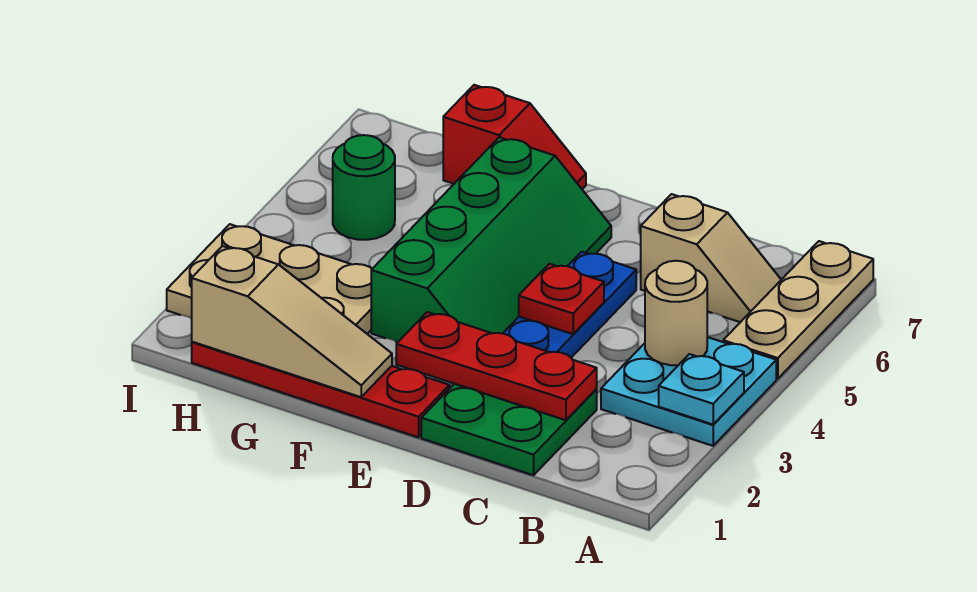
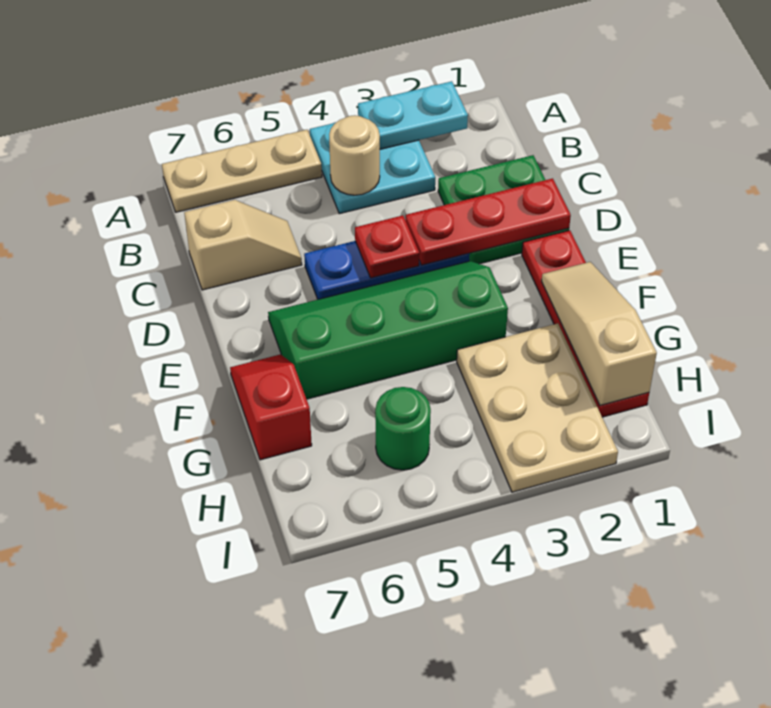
cyan 1x1 plate [659,354,744,424] -> cyan 1x2 plate [358,81,468,149]
tan 1x2 slope [641,194,781,322] -> tan 1x2 slope turned to [184,200,302,290]
red 1x3 plate [396,312,597,420] -> red 1x3 plate turned to [406,178,571,265]

